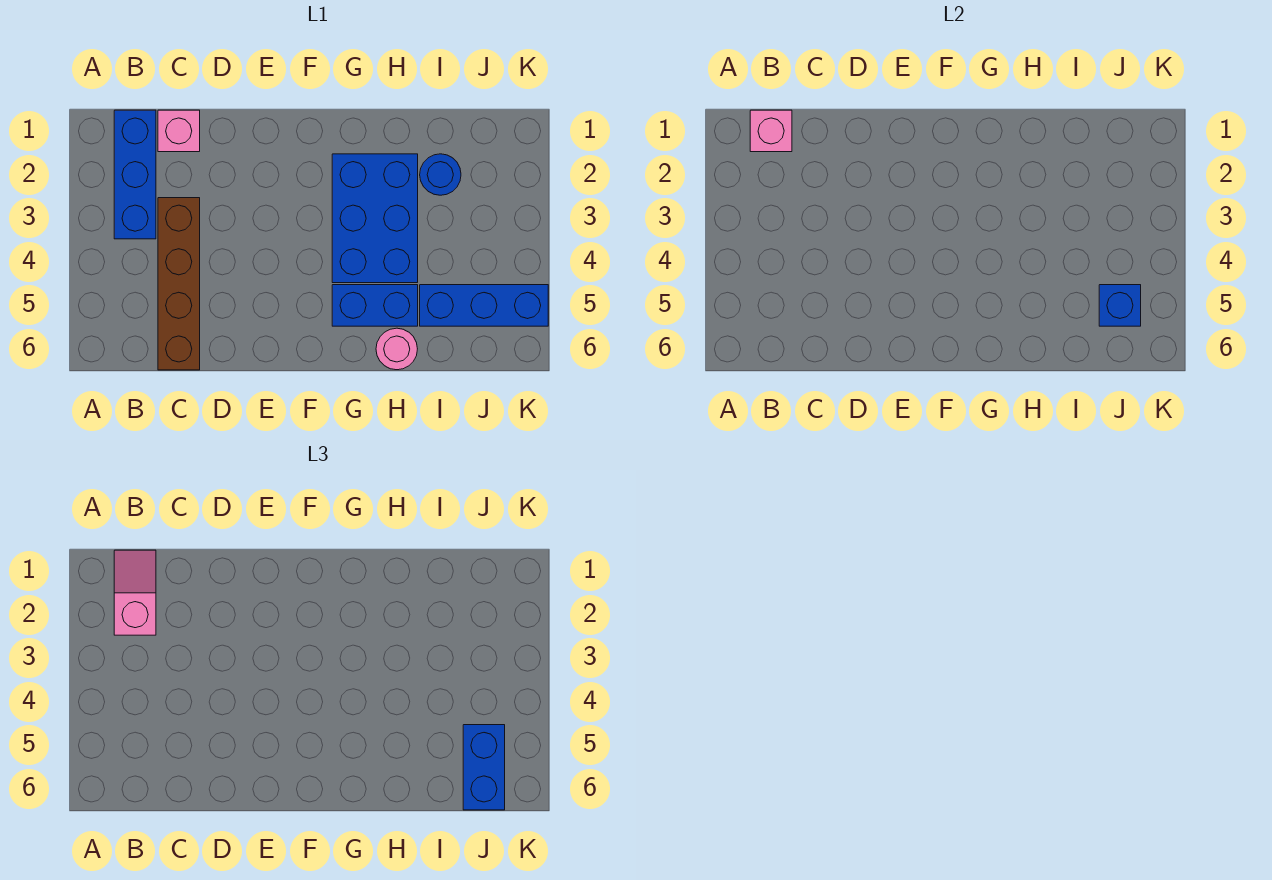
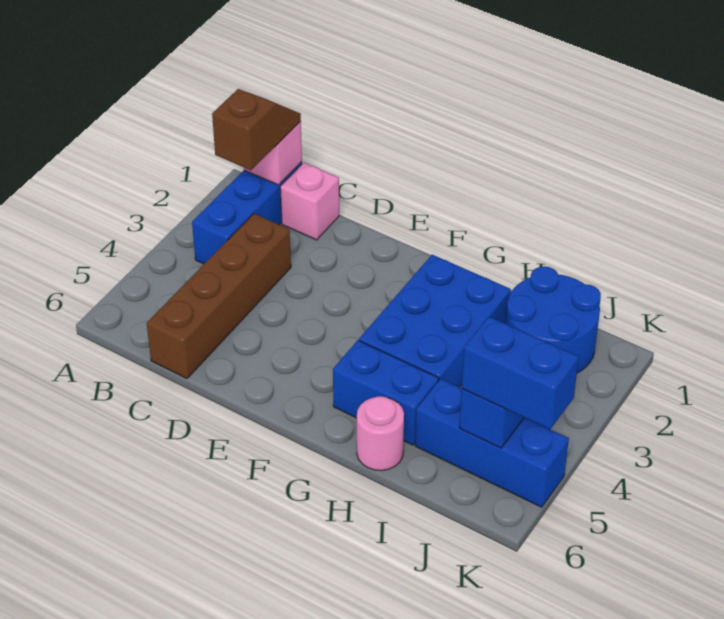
pink 1x2 slope [114,550,156,635] -> brown 1x2 slope [212,89,301,170]
blue 1x1 round brick [420,154,461,195] -> blue 2x2 round brick [506,266,601,373]
blue 1x2 brick [463,725,505,810] -> blue 1x2 brick turned to [462,317,579,429]

